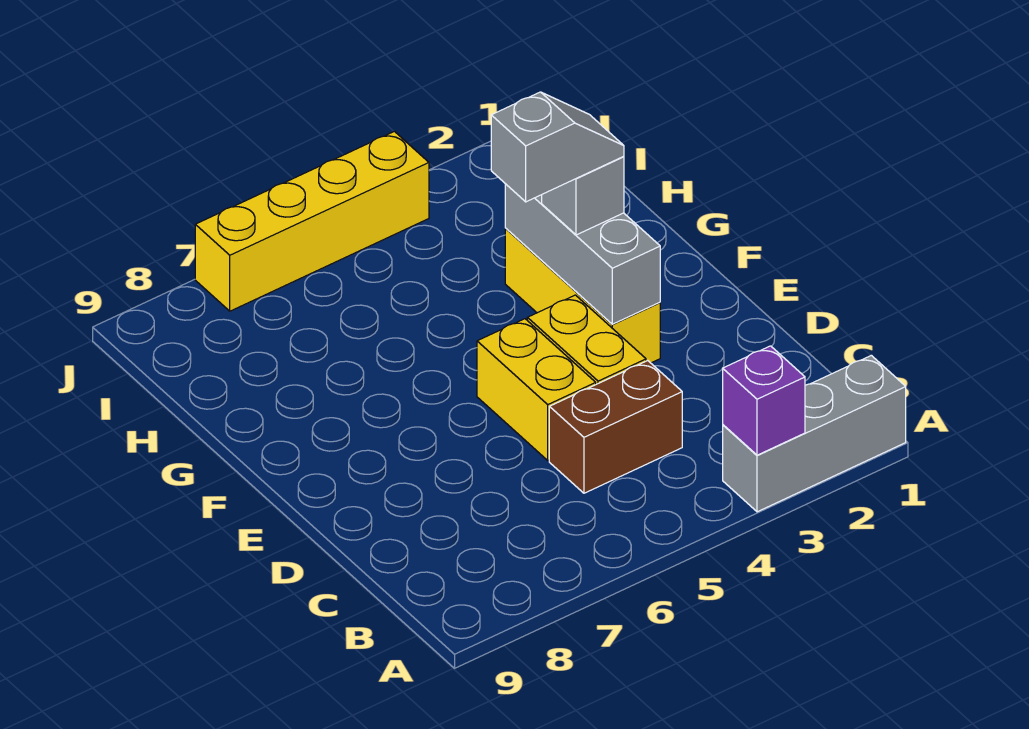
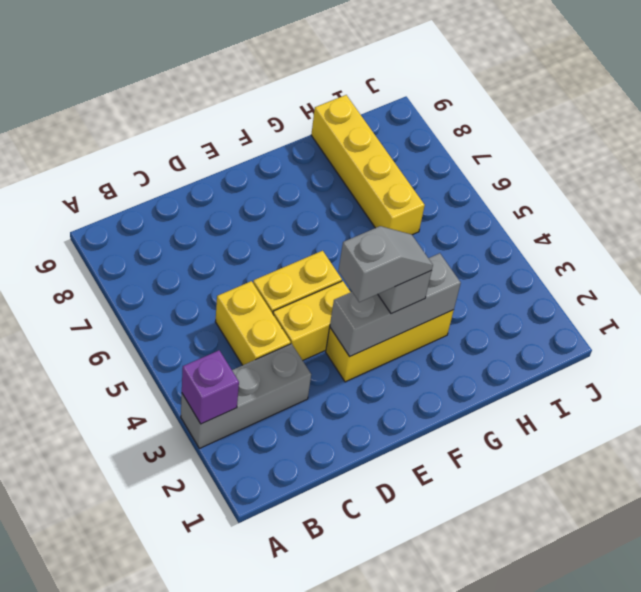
grey 1x3 brick [723,355,906,512] -> grey 1x3 brick turned to [181,344,311,448]
brown 1x2 brick [549,361,682,493] -> yellow 1x2 brick [215,281,291,365]
grey 1x2 slope [491,92,624,202] -> grey 1x2 slope turned to [338,226,433,302]
yellow 1x4 brick [195,131,429,311] -> yellow 1x4 brick moved to [311,95,425,235]

